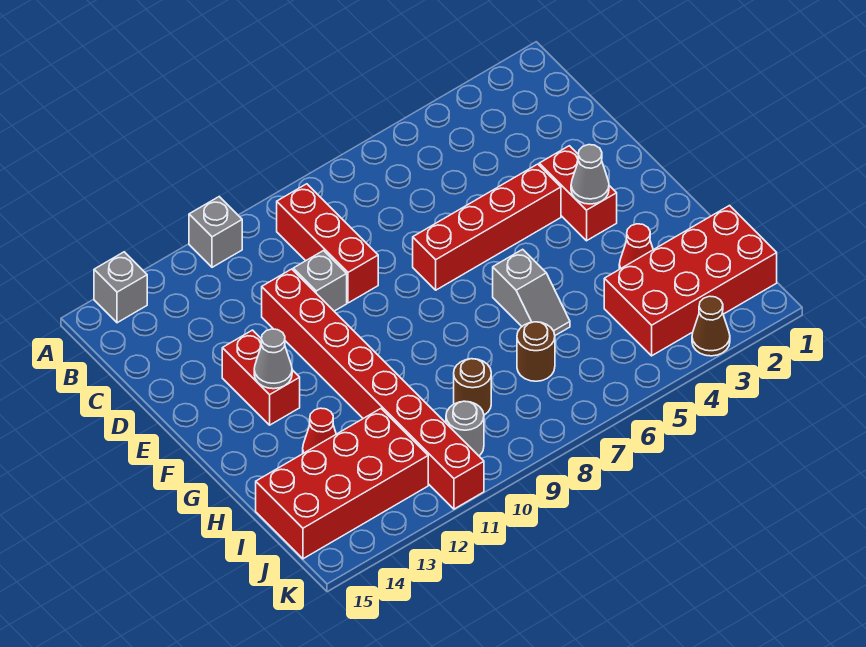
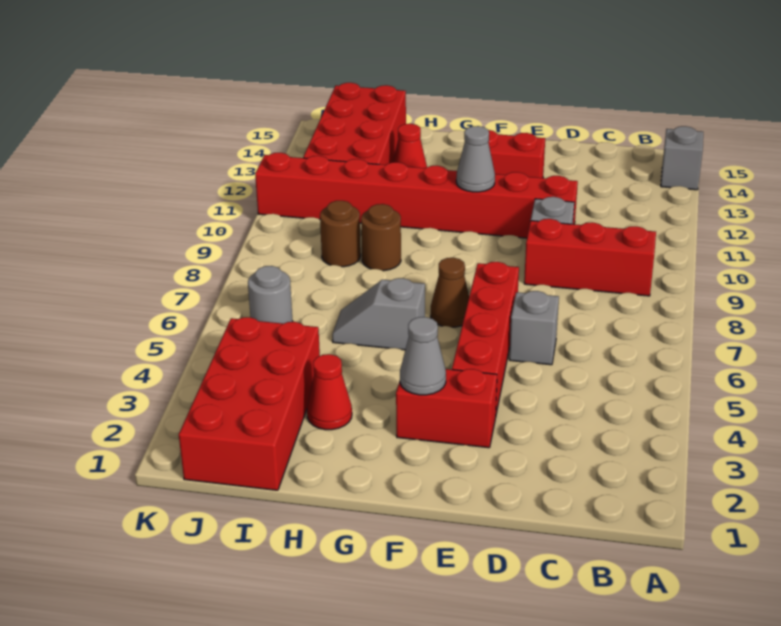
grey 1x1 brick [189,197,242,267] -> grey 1x1 brick moved to [509,291,559,365]
grey 1x1 cone [254,329,292,389] -> grey 1x1 cone moved to [456,126,495,192]
brown 1x1 round brick [517,322,555,381] -> brown 1x1 round brick moved to [361,204,401,271]
grey 1x1 round brick [446,401,484,456] -> grey 1x1 round brick moved to [248,266,293,324]
brown 1x1 cone [692,296,730,356] -> brown 1x1 cone moved to [431,258,469,327]

